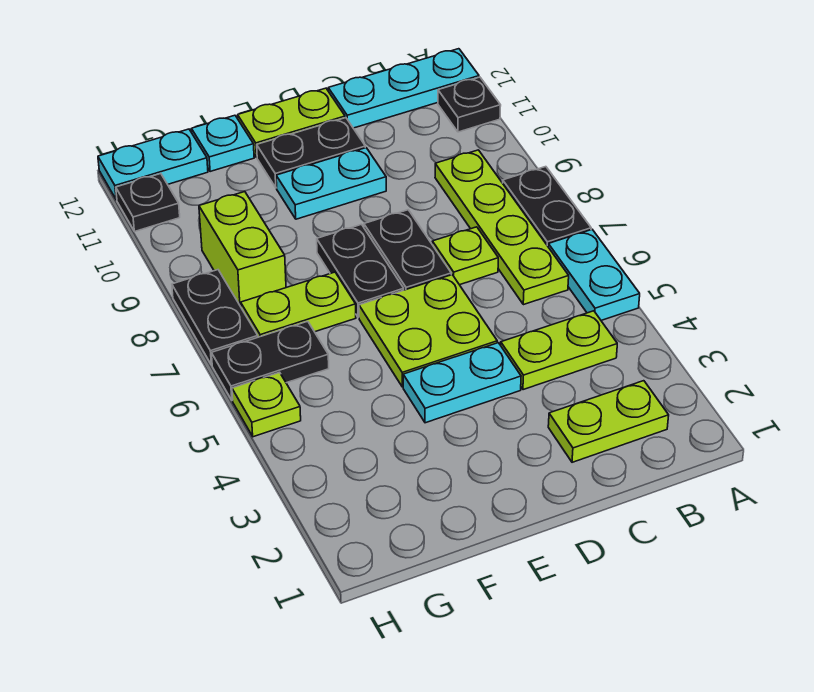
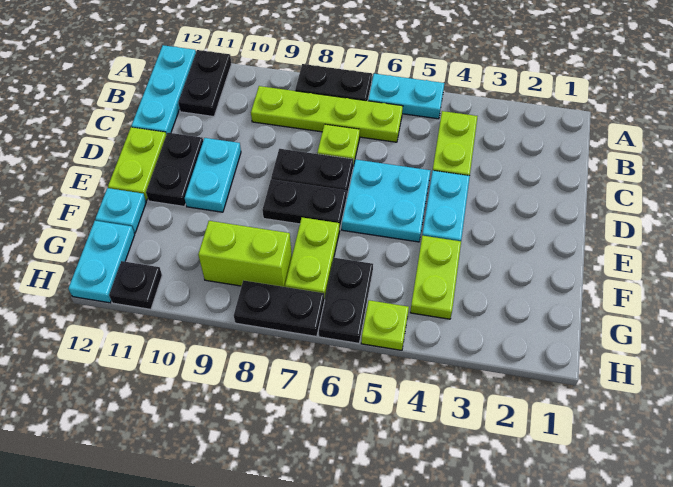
black 1x1 plate [438,77,501,132] -> black 1x2 plate [178,50,232,117]
lime 1x2 plate [548,381,669,462] -> lime 1x2 plate moved to [410,236,461,319]
lime 2x2 plate [359,275,497,387] -> cyan 2x2 plate [342,159,431,242]

